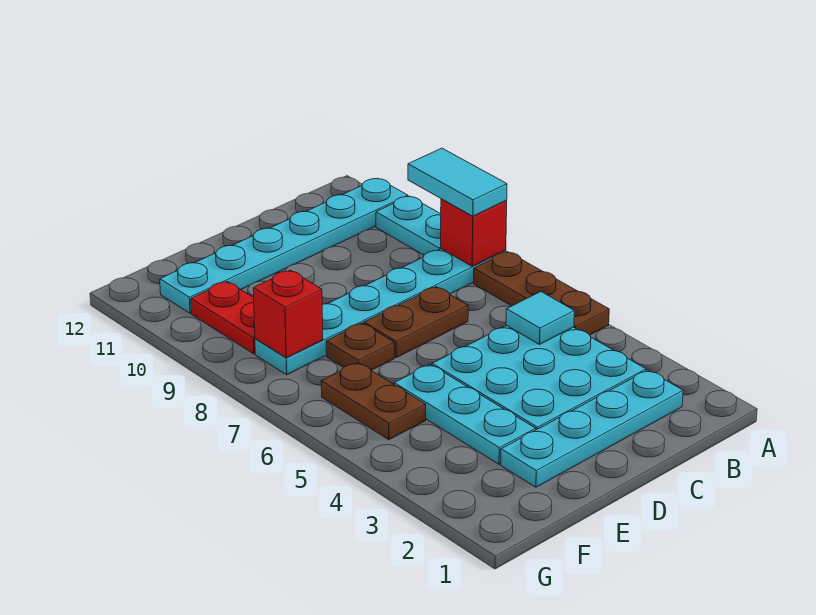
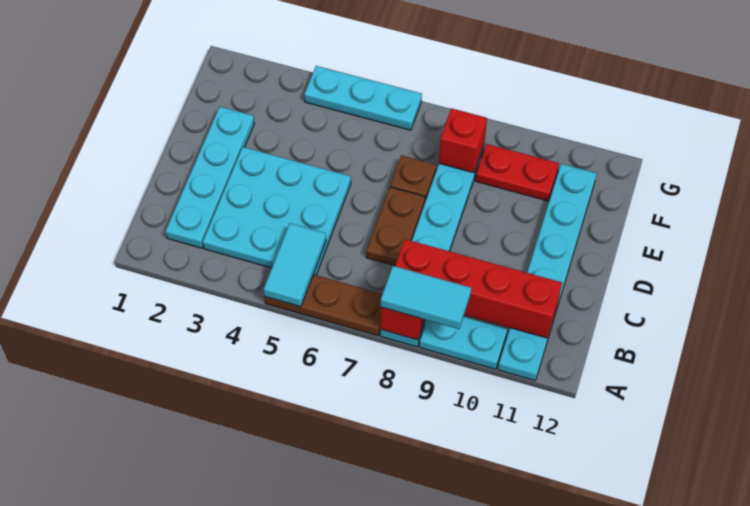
cyan 1x1 tile [506,292,574,344] -> cyan 1x2 tile [264,223,326,307]
none -> red 1x4 brick [395,239,562,338]
cyan 1x3 plate [394,364,536,464] -> cyan 1x3 plate moved to [304,66,422,130]
brown 1x2 plate [321,363,426,440] -> none

